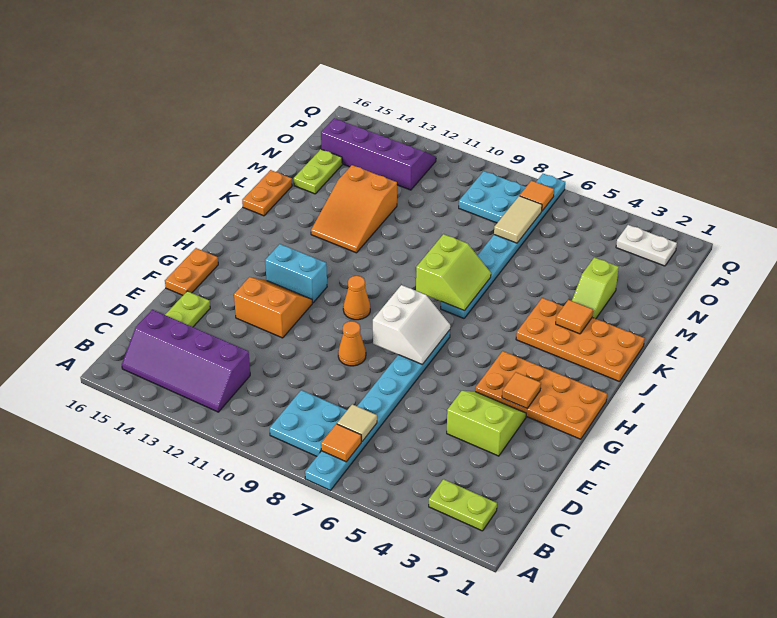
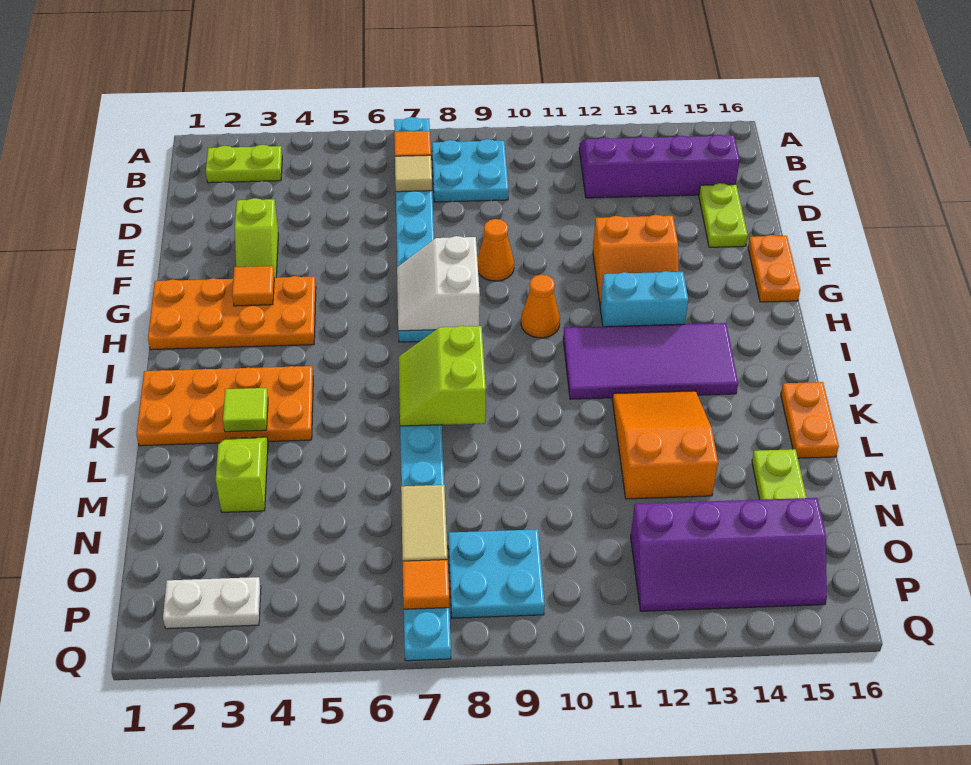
lime 2x2 slope [447,391,526,456] -> lime 1x2 slope [235,198,278,278]
none -> purple 2x4 tile [563,323,738,399]
orange 1x1 tile [556,300,593,334] -> lime 1x1 tile [223,388,268,432]

